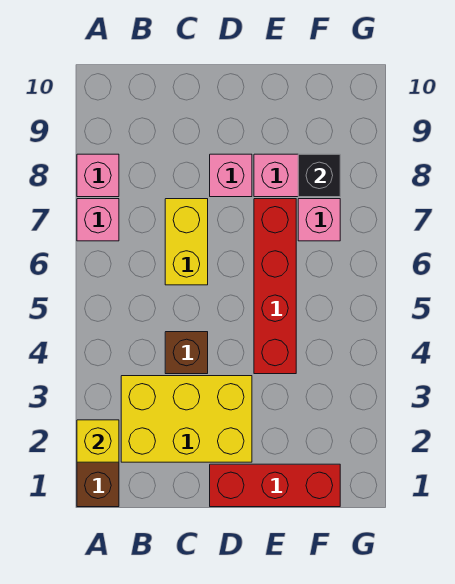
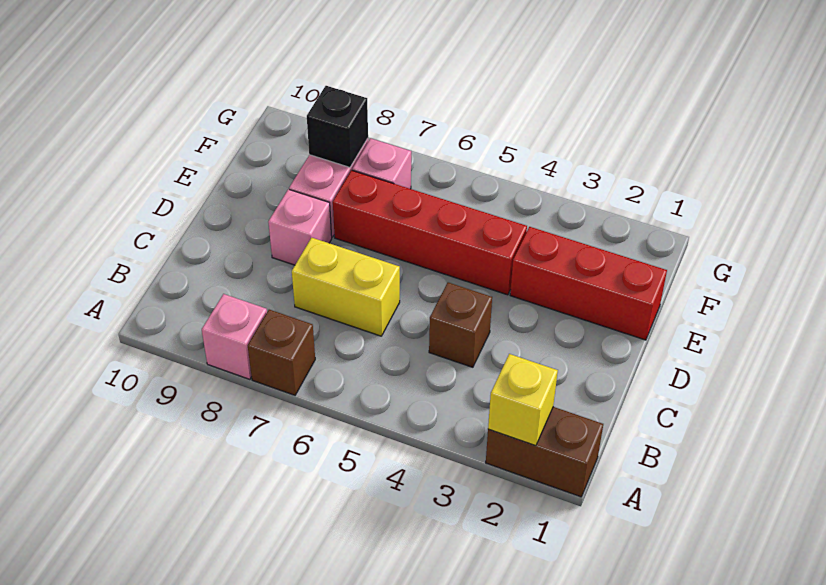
pink 1x1 brick [77,199,119,241] -> brown 1x1 brick [248,310,315,395]
yellow 2x3 brick [121,376,252,462] -> none
red 1x3 brick [210,464,340,507] -> red 1x3 brick turned to [510,227,667,340]

